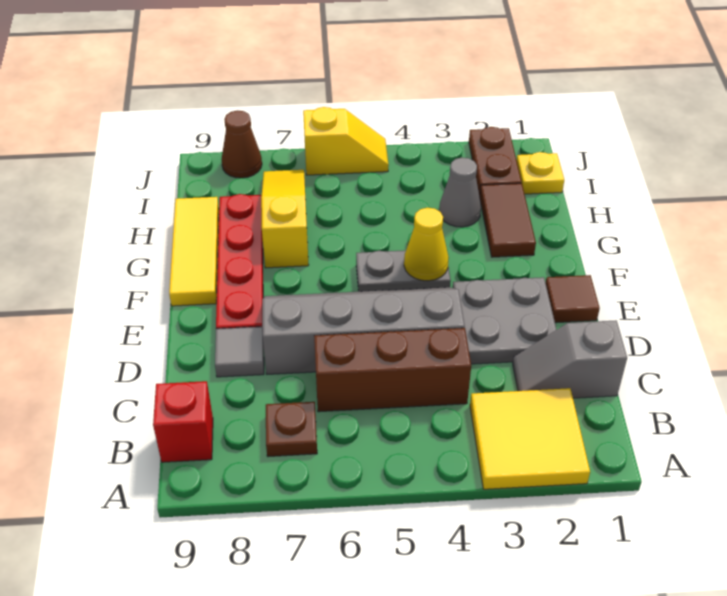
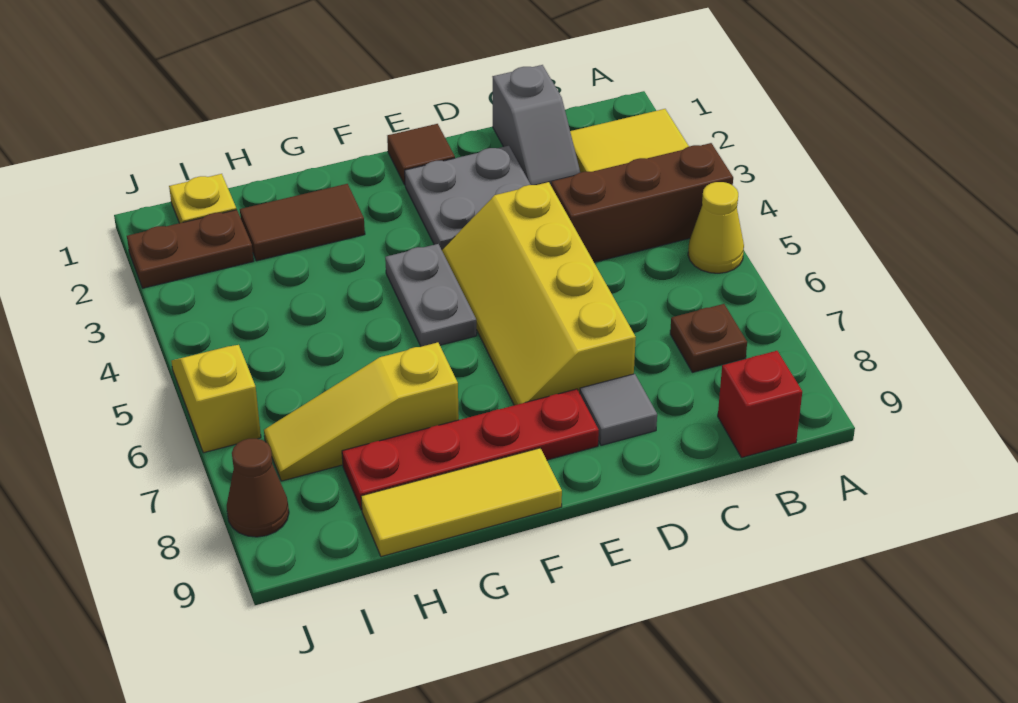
brown 1x3 brick [314,328,471,412] -> brown 1x3 brick turned to [551,143,733,262]
grey 2x4 slope [262,287,465,374] -> yellow 2x4 slope [442,182,636,405]
yellow 1x1 cone [404,208,449,281] -> yellow 1x1 cone moved to [688,182,744,273]
grey 1x1 cone [439,157,481,227] -> none

